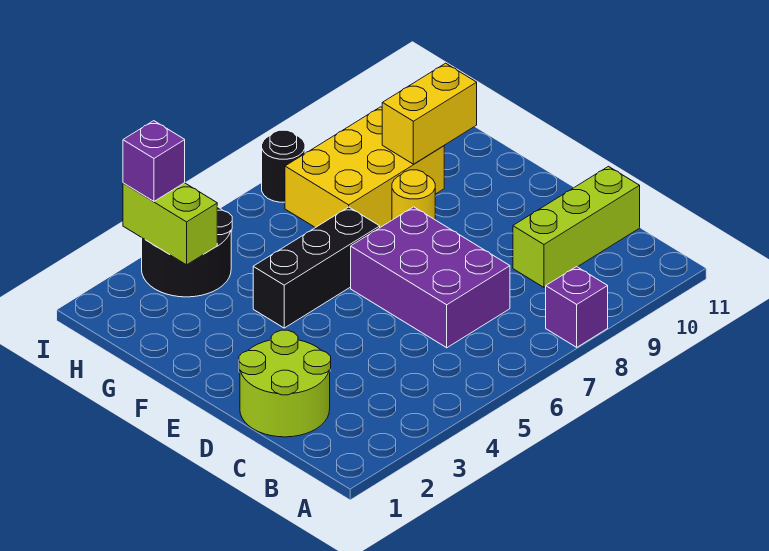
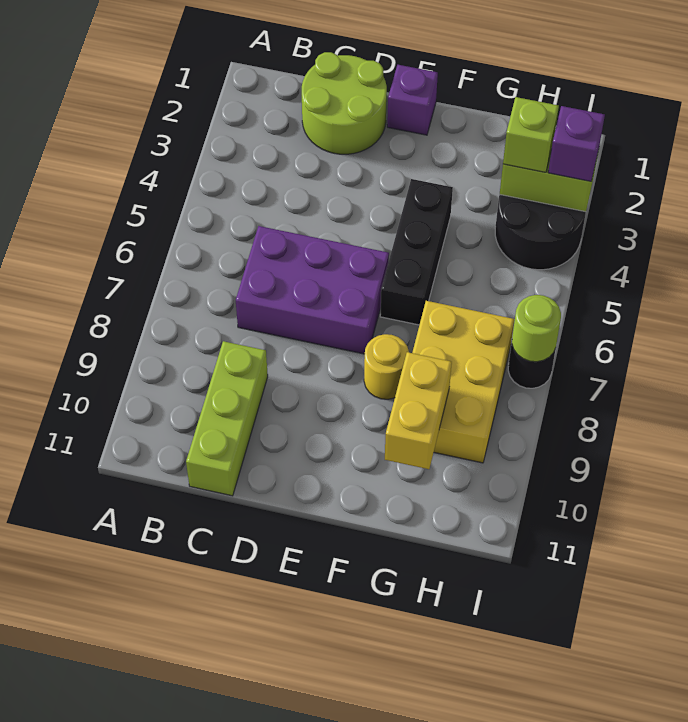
purple 1x1 brick [546,267,608,347] -> purple 1x1 brick moved to [387,65,438,135]
none -> lime 1x1 brick [503,97,559,172]
none -> lime 1x1 round brick [512,295,561,362]

